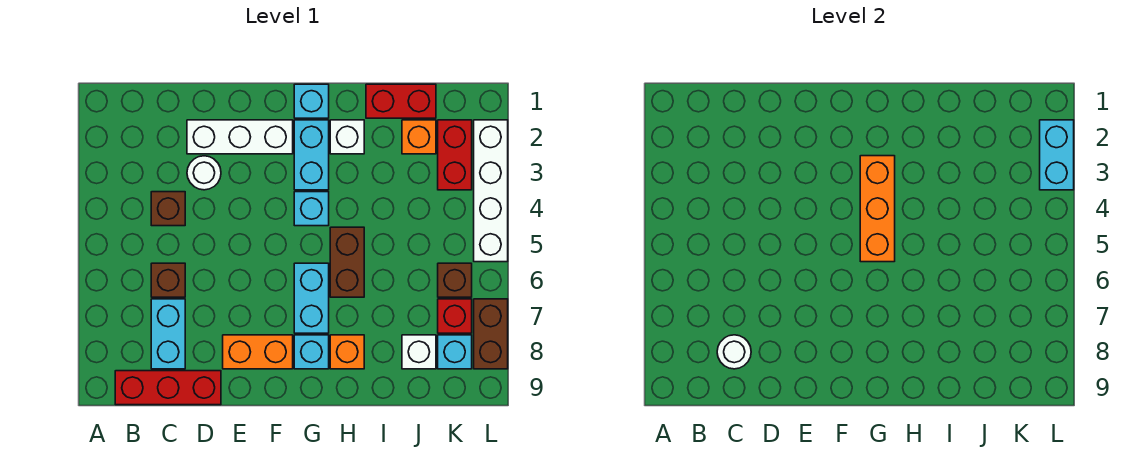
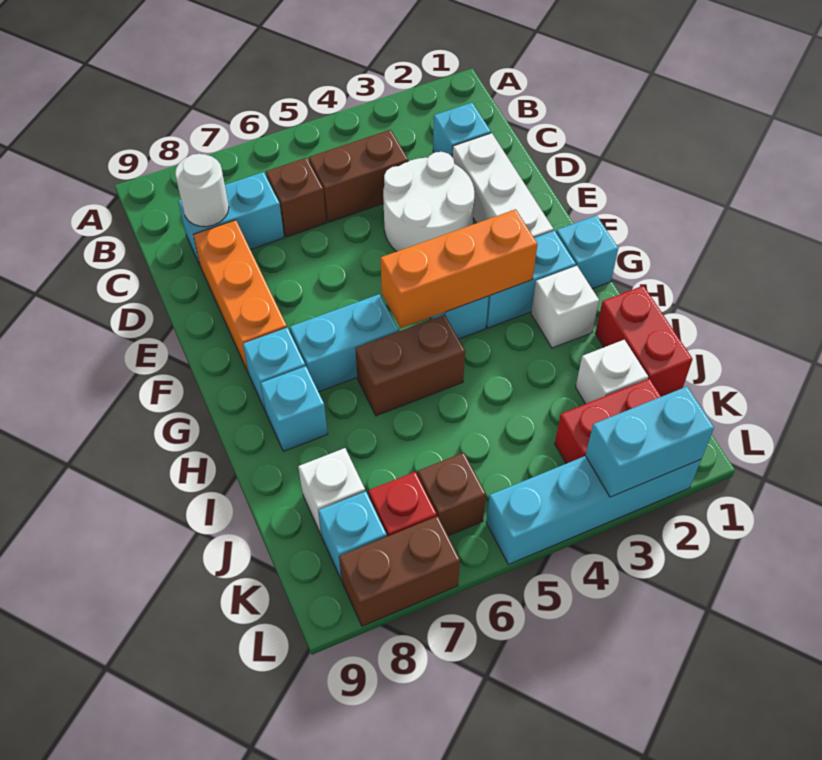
red 1x3 brick [115,371,221,405] -> none
none -> cyan 1x1 brick [433,103,491,156]
brown 1x1 brick [151,192,185,226] -> brown 1x2 brick [309,130,408,222]
white 1x1 round brick [187,156,221,190] -> white 2x2 round brick [383,152,474,252]
orange 1x2 brick [223,335,293,369] -> orange 1x3 brick [194,220,287,373]
orange 1x1 brick [330,335,364,369] -> cyan 1x1 brick [261,366,328,451]
orange 1x1 brick [402,120,436,154] -> white 1x1 brick [576,340,648,404]
white 1x4 brick [474,120,508,262] -> cyan 1x4 brick [486,456,701,564]

